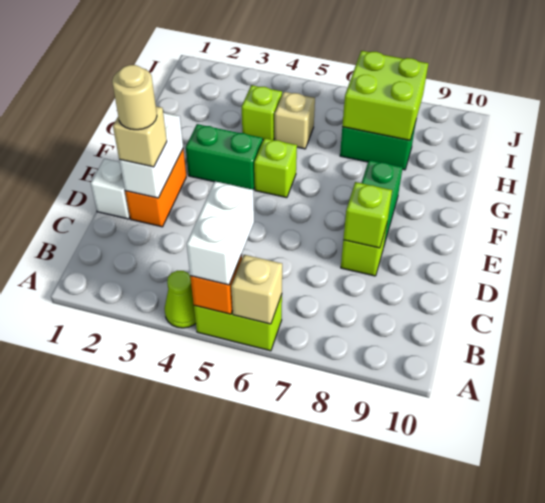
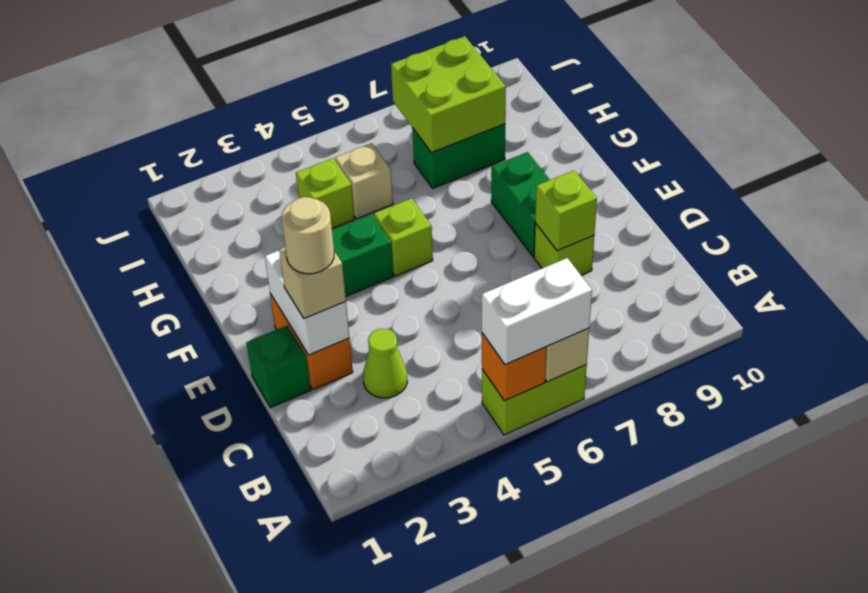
lime 1x1 cone [164,271,196,328] -> lime 1x1 cone moved to [363,329,407,398]
white 1x2 brick [187,181,254,285] -> white 1x2 brick turned to [482,258,592,365]
white 1x1 brick [91,159,130,219] -> green 1x1 brick [246,326,311,408]

